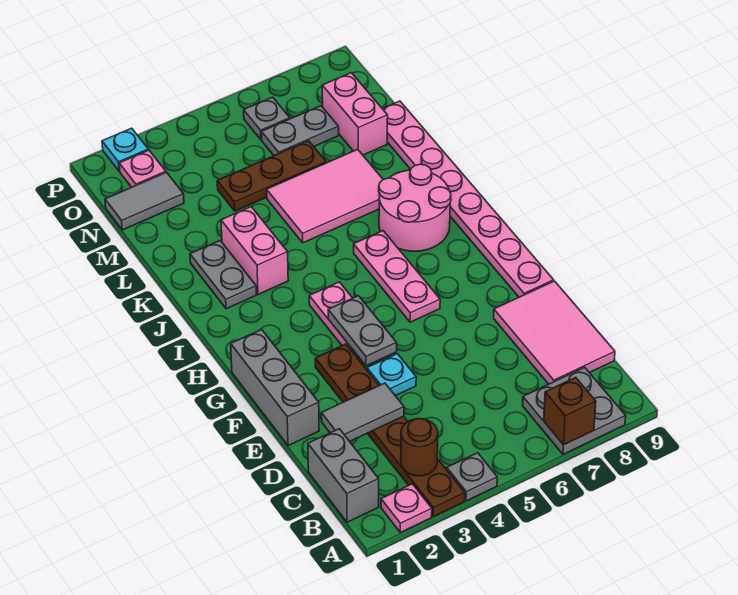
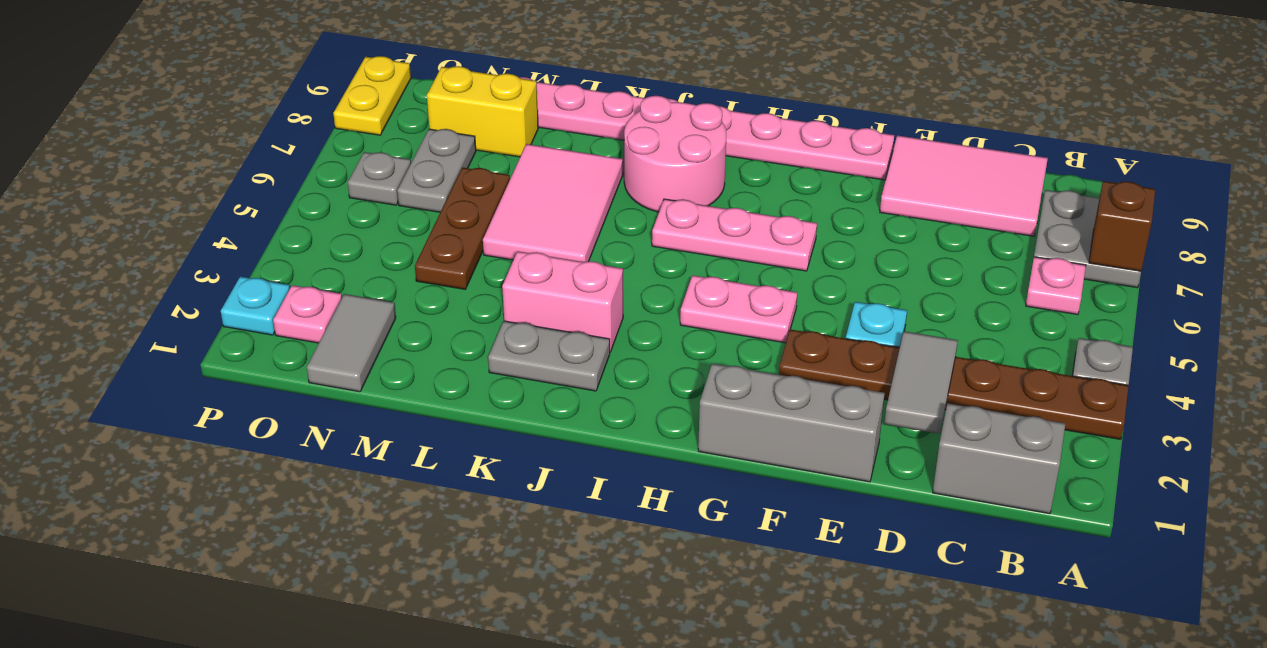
pink 1x1 plate [381,484,432,532] -> pink 1x1 plate moved to [1026,257,1086,315]
brown 1x1 round brick [401,419,438,476] -> none
grey 1x2 plate [328,296,397,366] -> none
pink 1x2 brick [322,73,388,155] -> yellow 1x2 brick [427,66,538,157]
none -> yellow 1x2 plate [333,56,411,135]

